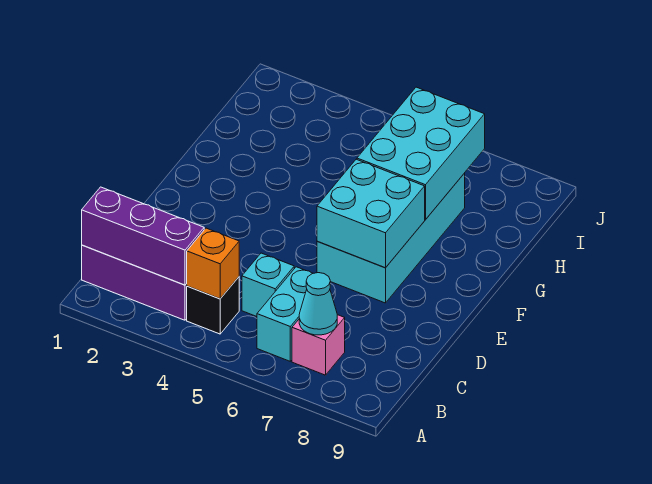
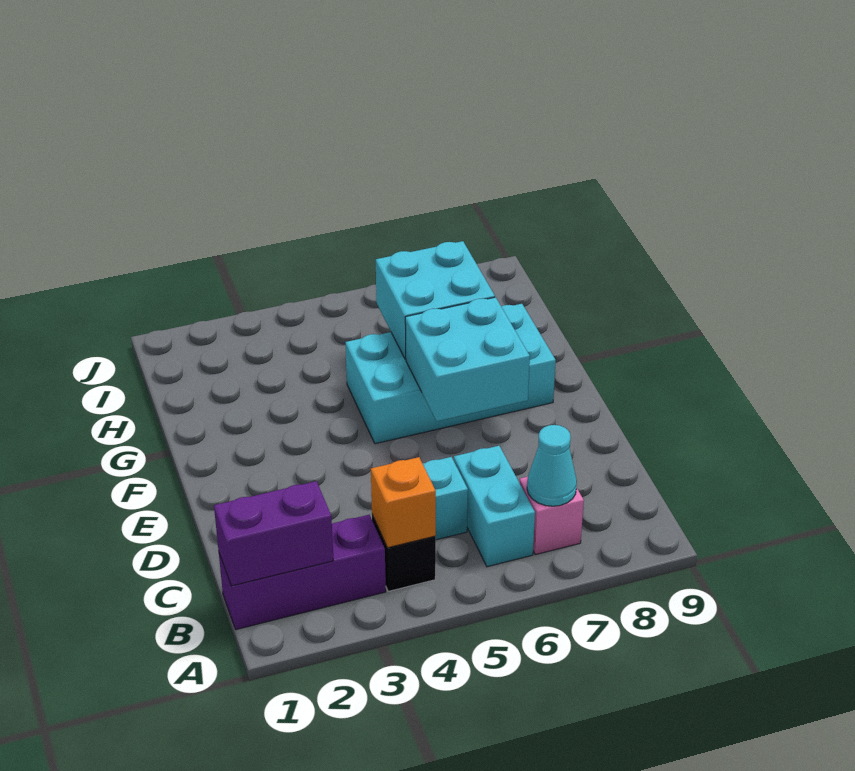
purple 1x3 brick [82,187,204,285] -> purple 1x2 brick [214,481,333,586]
cyan 2x4 brick [317,173,465,303] -> cyan 2x4 brick turned to [346,304,556,444]
cyan 2x3 brick [357,87,485,220] -> cyan 2x2 brick [376,241,495,359]

